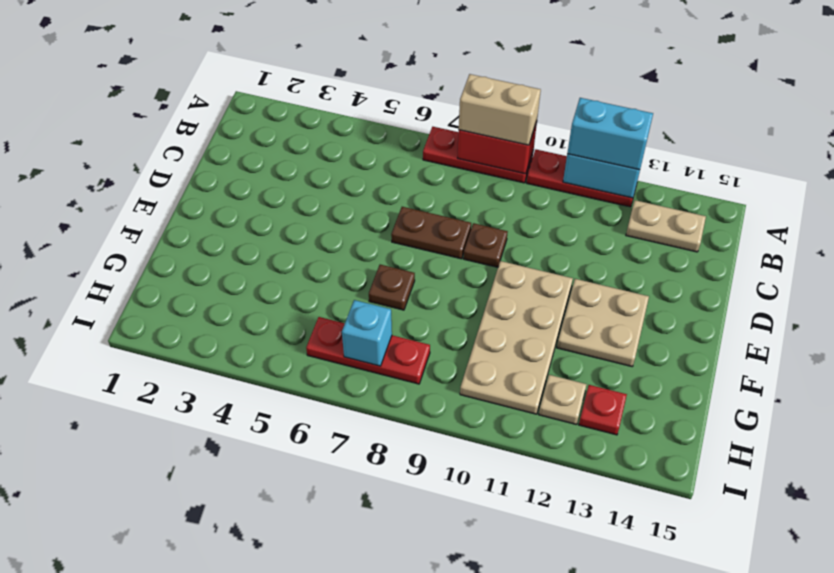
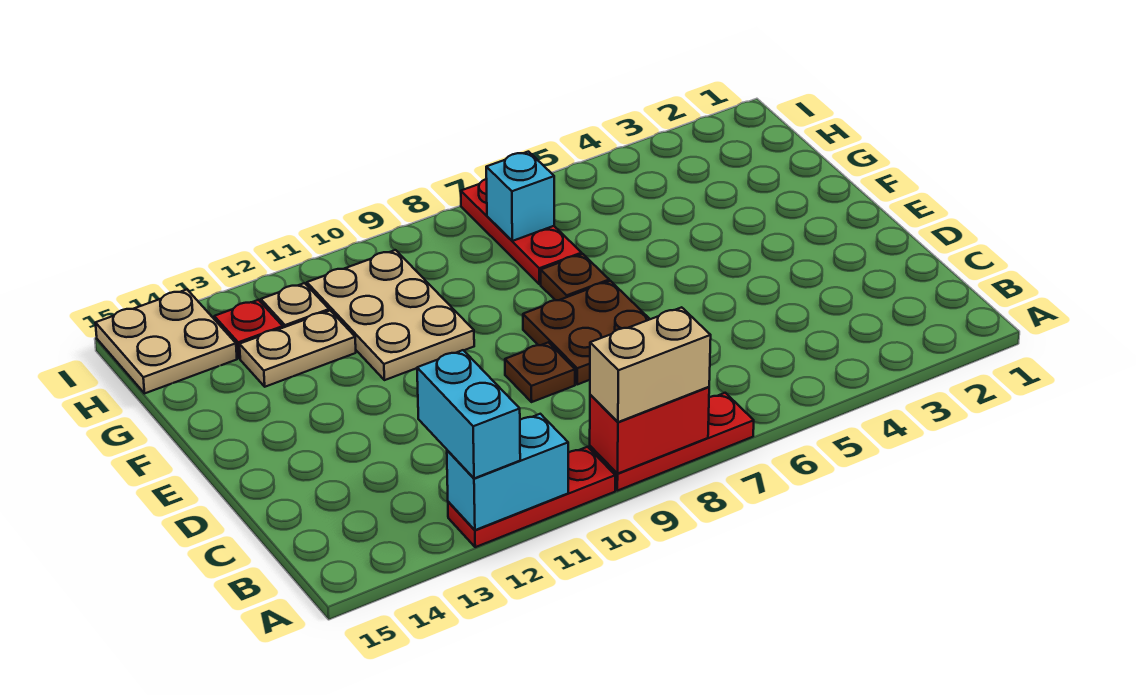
cyan 1x2 brick [567,98,653,170] -> cyan 1x2 brick turned to [417,350,520,478]
tan 1x2 plate [626,200,706,252] -> tan 1x2 plate moved to [240,310,356,387]
brown 1x2 plate [391,207,471,259] -> brown 2x2 plate [523,281,650,384]
tan 2x4 plate [460,261,573,414] -> tan 2x3 plate [307,250,474,380]
tan 2x2 plate [557,279,649,367] -> tan 2x2 plate moved to [96,290,237,393]
red 1x3 plate [306,317,430,384] -> red 1x3 plate turned to [461,179,582,284]

